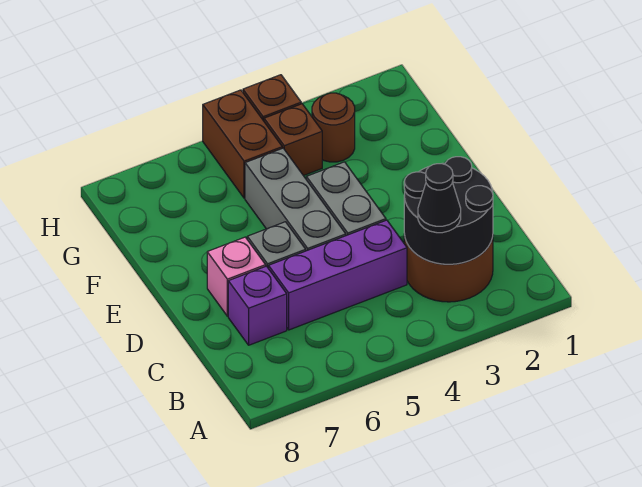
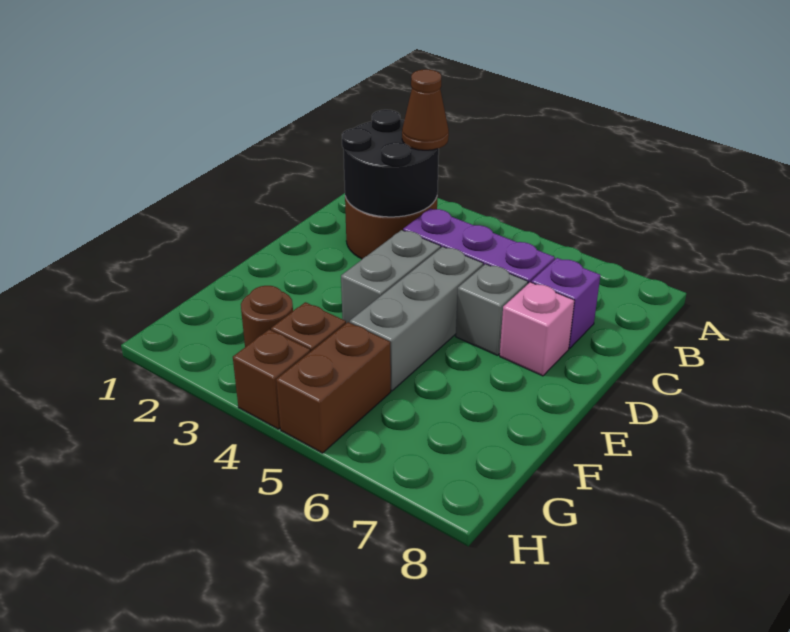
black 1x1 cone [418,164,461,233] -> brown 1x1 cone [402,69,449,150]

